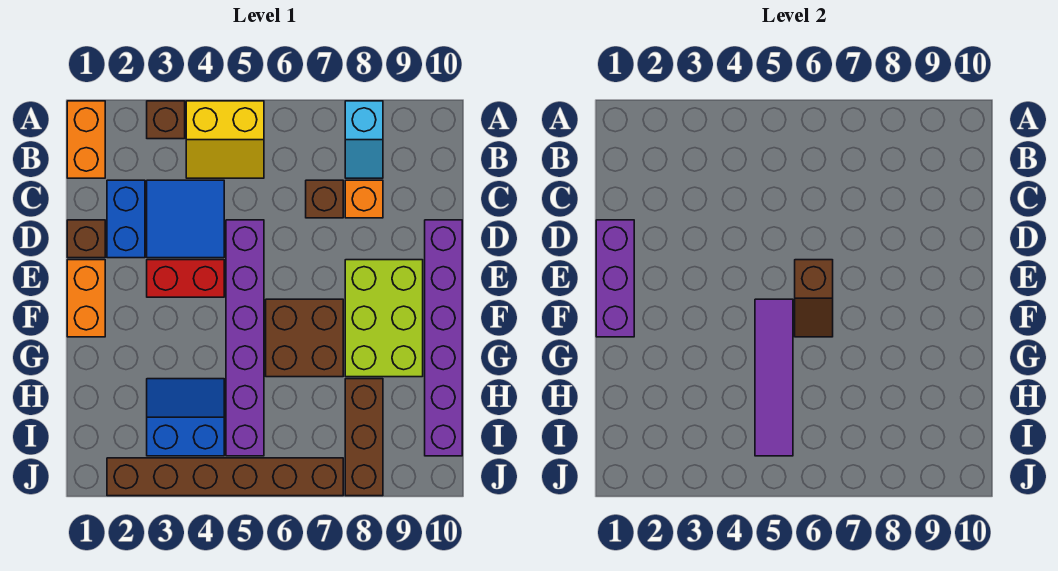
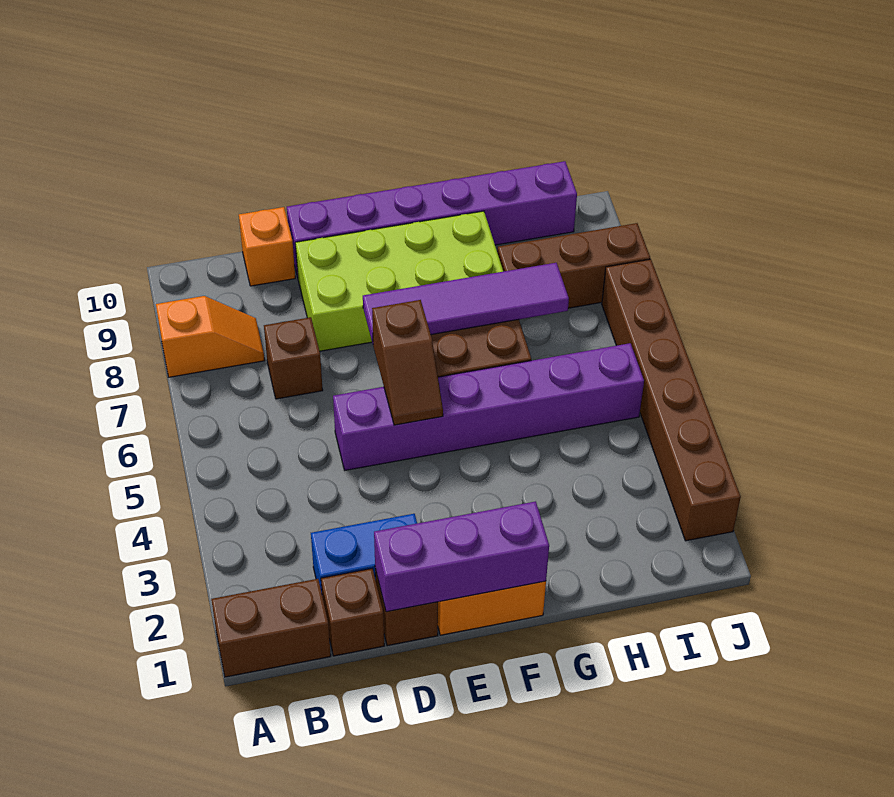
orange 1x2 brick [67,101,105,178] -> brown 1x2 brick [211,579,331,677]
brown 1x1 brick [147,101,185,139] -> brown 1x1 brick moved to [321,569,384,656]
yellow 2x2 slope [186,101,264,178] -> none
cyan 1x2 slope [345,101,383,178] -> orange 1x2 slope [156,296,265,377]
blue 2x2 tile [147,180,224,258] -> none
orange 1x1 brick [345,180,383,218] -> orange 1x1 brick moved to [239,207,295,286]
red 1x2 brick [147,260,224,297] -> none
brown 1x2 slope [795,260,833,337] -> brown 1x2 slope turned to [372,300,443,425]
lime 2x3 brick [345,260,423,377] -> lime 2x4 brick [295,211,503,351]
purple 1x4 tile [755,299,793,456] -> purple 1x4 tile moved to [363,263,569,343]
blue 2x2 slope [147,379,224,456] -> none

